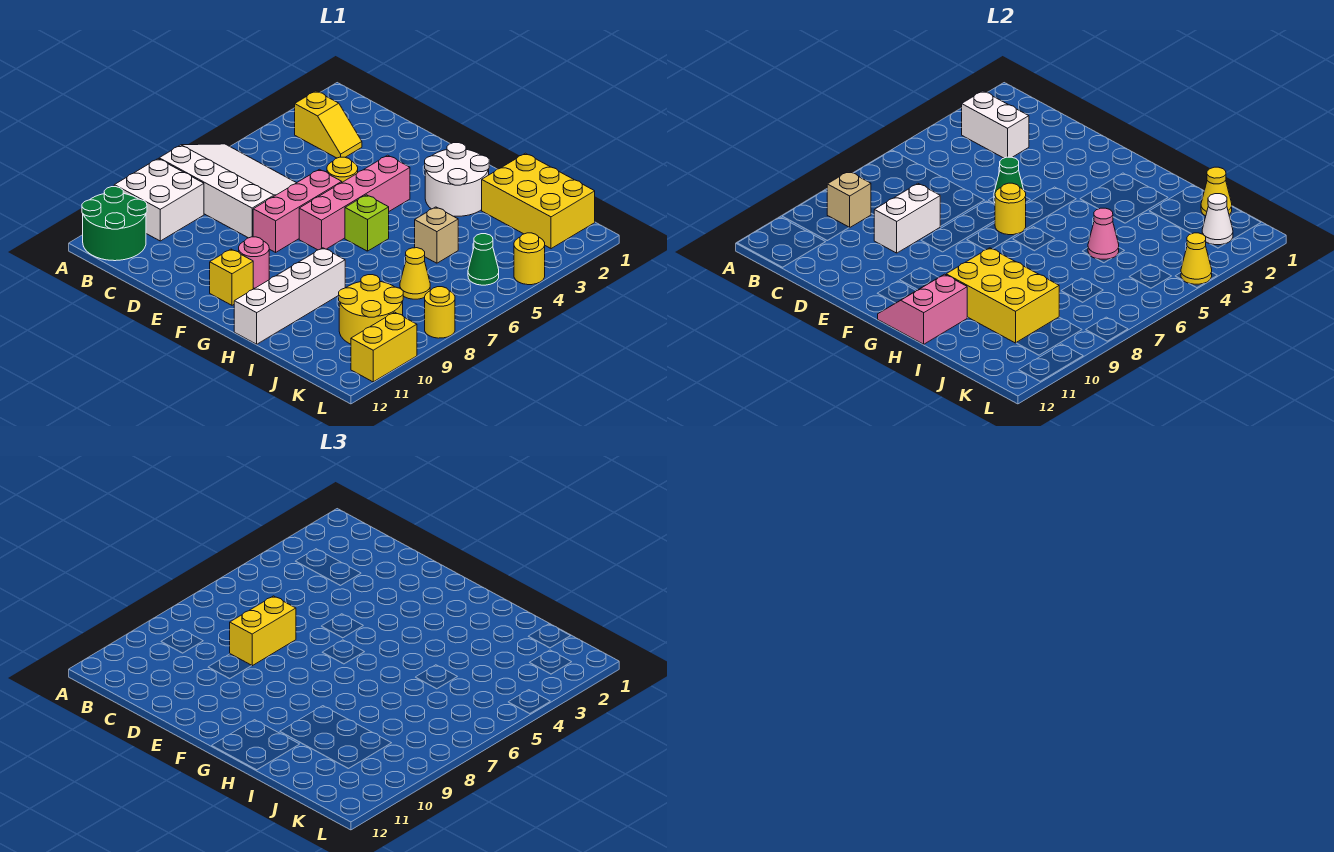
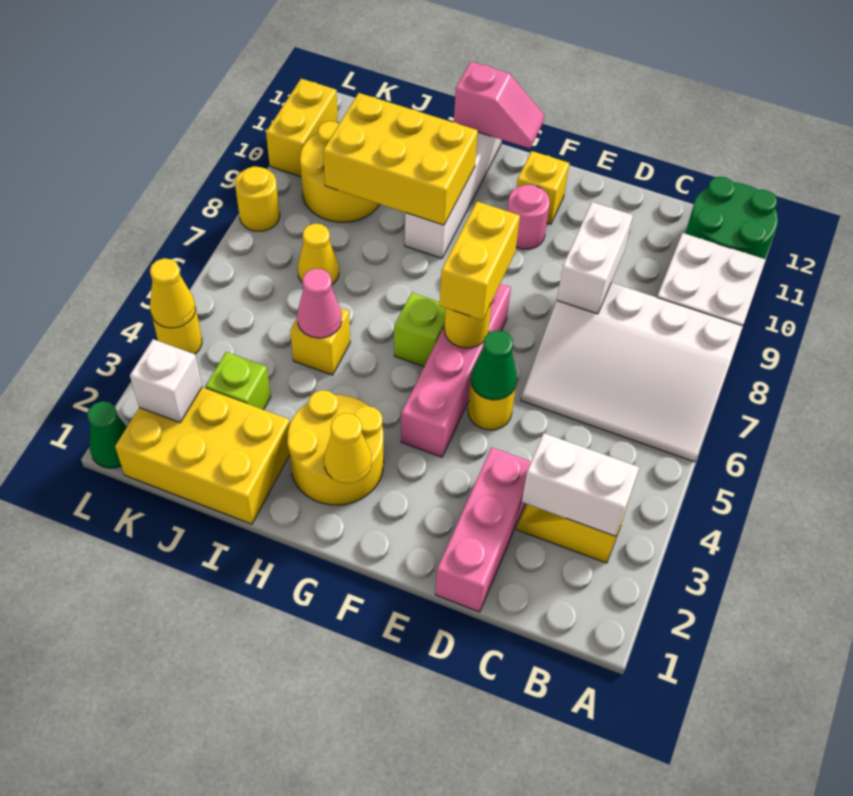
tan 1x1 brick [827,171,871,228] -> none
yellow 1x2 brick [230,596,296,666] -> yellow 1x2 brick moved to [440,202,520,320]
pink 1x3 brick [253,169,342,252] -> pink 1x3 brick moved to [435,447,531,612]
white 2x2 round brick [425,143,489,216] -> yellow 2x2 round brick [287,390,384,505]
pink 2x2 slope [878,274,967,344] -> pink 1x2 slope [454,62,544,148]
tan 1x1 brick [415,207,458,263] -> yellow 1x1 brick [290,308,350,375]
yellow 1x1 cone [1201,167,1232,216] -> yellow 1x1 cone moved to [324,413,372,483]
none -> lime 1x1 brick [205,352,271,410]
white 1x1 cone [1202,194,1233,245] -> white 1x1 brick [130,339,202,423]
green 1x1 cone [468,234,499,285] -> green 1x1 cone moved to [87,401,127,468]

